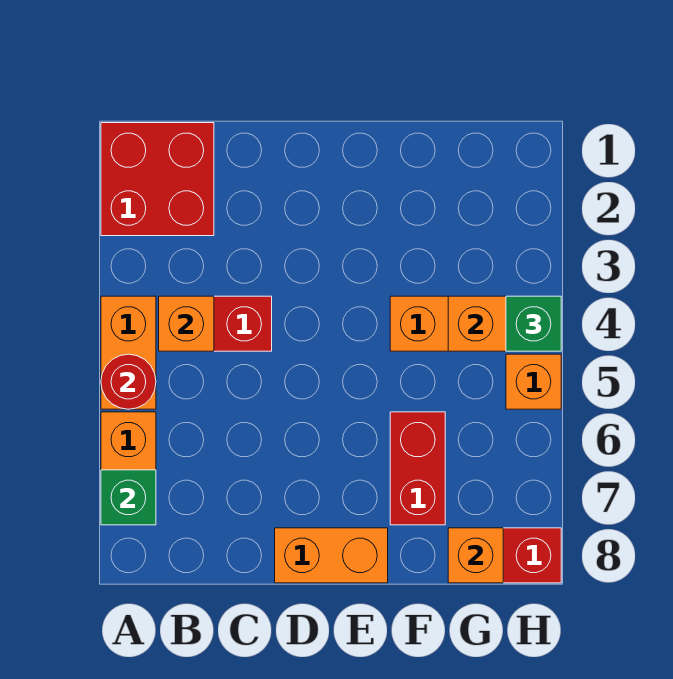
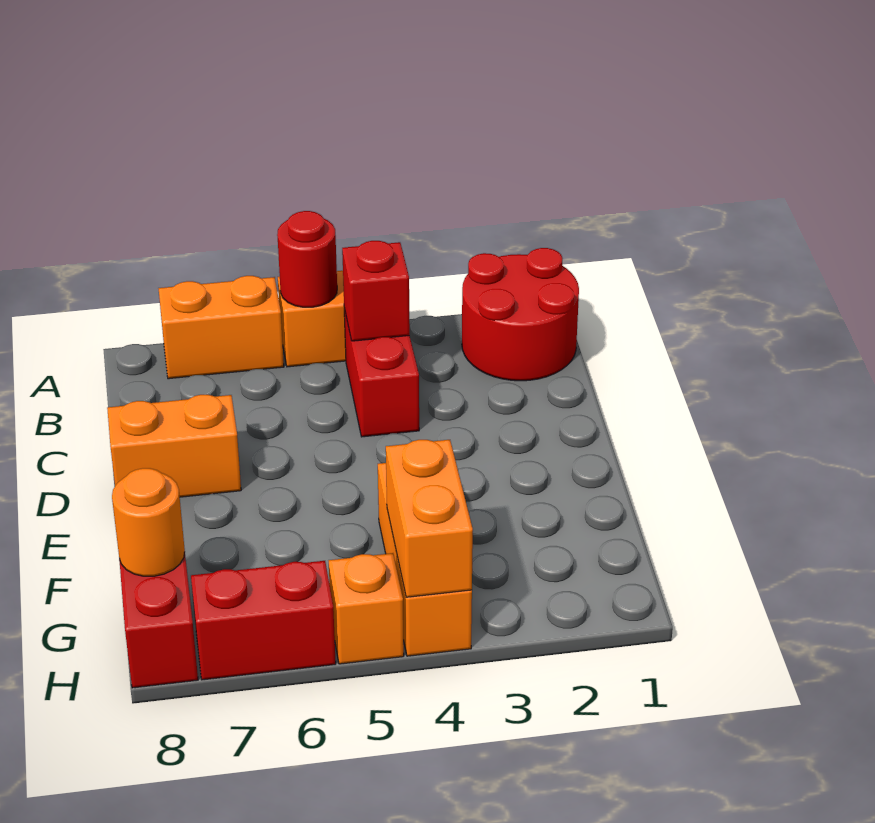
red 2x2 brick [101,123,214,236] -> red 2x2 round brick [462,248,579,381]
green 1x1 brick [101,470,156,525] -> none
orange 1x1 brick [159,296,214,351] -> red 1x1 brick [342,241,410,341]
orange 1x2 brick [275,528,388,583] -> orange 1x2 brick turned to [107,395,241,497]
red 1x2 brick [390,412,445,525] -> red 1x2 brick moved to [191,561,336,680]
orange 1x1 brick [448,528,503,583] -> orange 1x1 round brick [112,468,185,576]
green 1x1 brick [506,296,561,351] -> none

